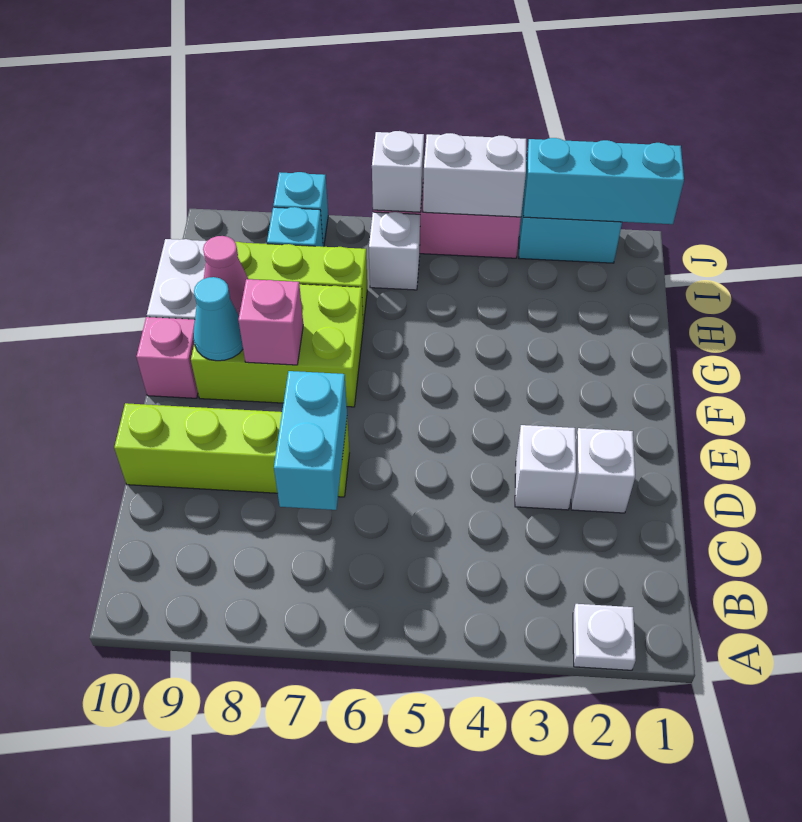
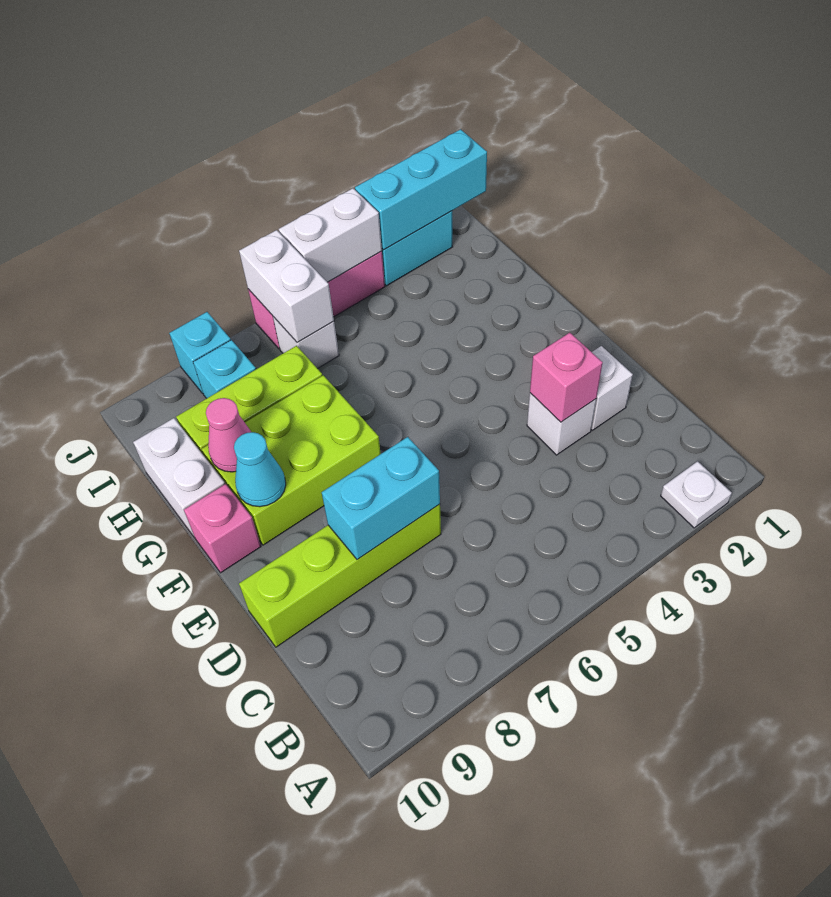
cyan 1x2 brick [274,371,347,510] -> cyan 1x2 brick turned to [322,437,440,560]
pink 1x1 brick [238,279,303,365] -> pink 1x1 brick moved to [530,333,603,422]
white 1x1 brick [372,131,424,212] -> white 1x2 brick [239,230,334,342]

